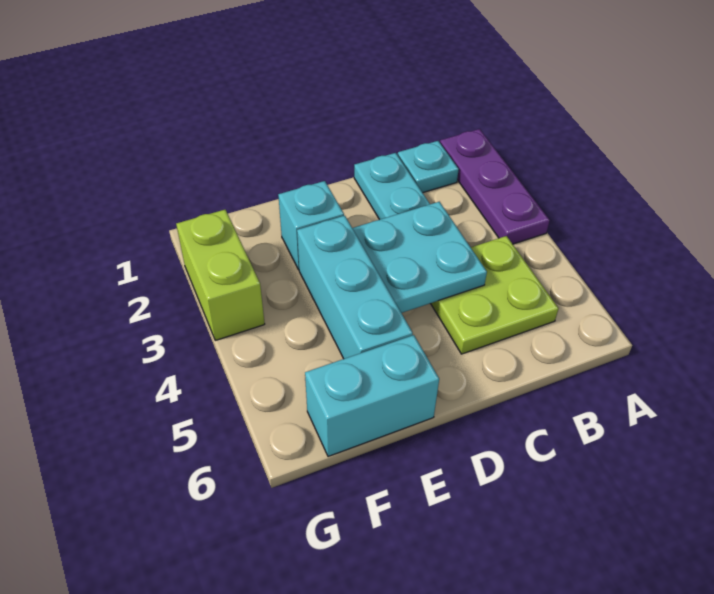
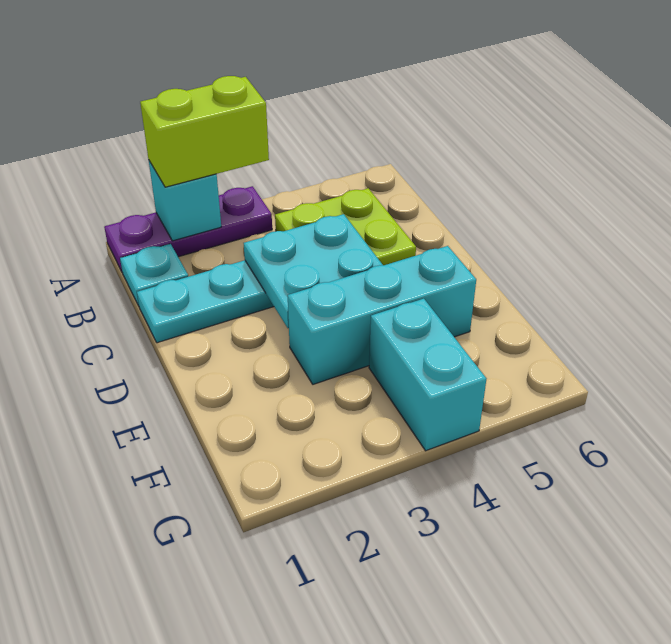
cyan 1x1 brick [278,181,344,270] -> cyan 1x1 brick moved to [149,161,221,241]
cyan 1x2 brick [305,335,439,457] -> cyan 1x2 brick moved to [369,299,487,451]
lime 1x2 brick [176,210,265,340] -> lime 1x2 brick moved to [140,76,269,187]

